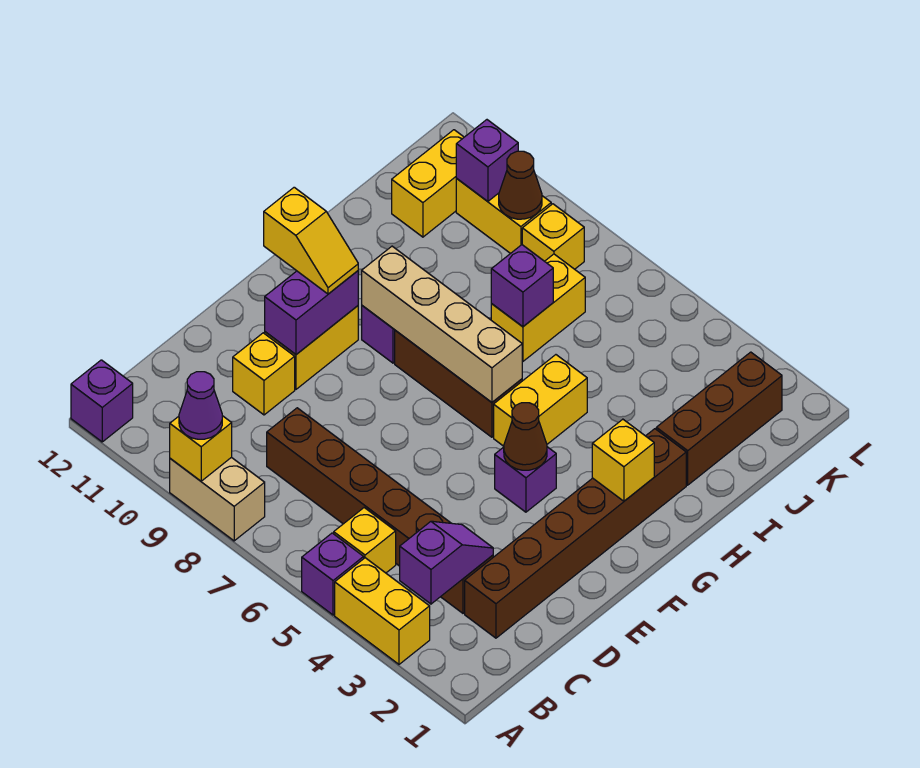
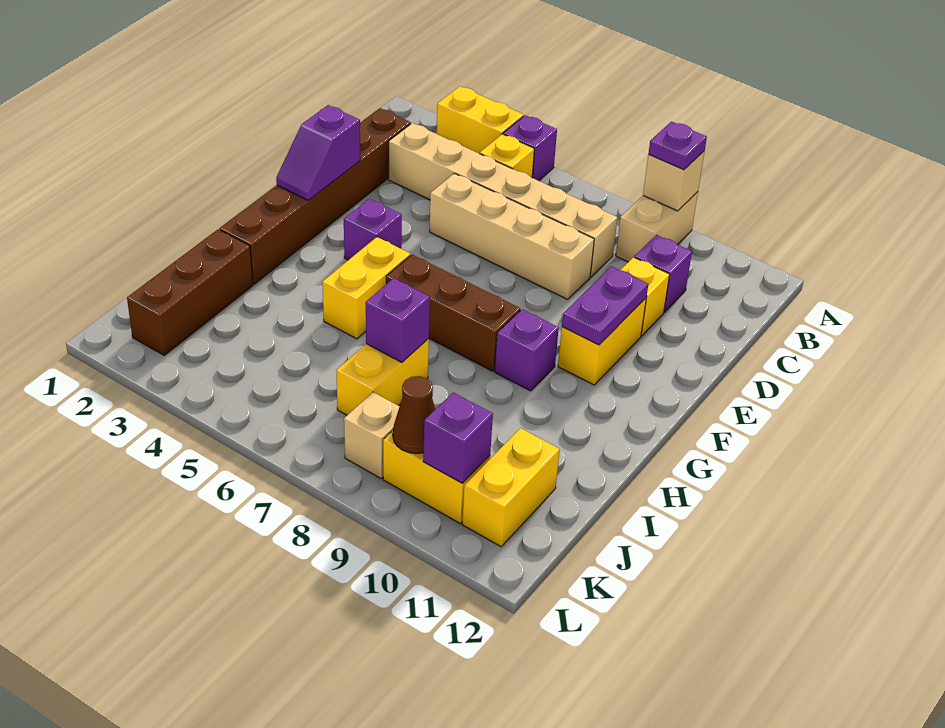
tan 1x2 brick [170,457,265,541] -> tan 1x2 brick turned to [616,192,698,262]
yellow 1x1 brick [170,416,232,481] -> tan 1x1 brick [643,151,705,211]
purple 1x1 cone [179,372,222,439] -> purple 1x1 plate [648,122,707,170]
purple 1x1 brick [71,360,133,442] -> purple 1x1 brick moved to [634,235,692,312]
purple 1x2 slope [400,521,493,604] -> purple 1x2 slope moved to [276,105,360,200]
brown 1x6 brick [267,408,493,613] -> tan 1x6 brick [389,123,618,277]
purple 1x2 brick [265,271,358,354] -> purple 1x2 plate [562,266,648,345]
brown 1x1 cone [504,403,547,470] -> none
yellow 1x2 slope [264,187,358,294] -> none
yellow 1x1 brick [592,419,654,501] -> none
tan 1x4 brick [362,246,522,402] -> tan 1x4 brick moved to [430,173,594,299]
yellow 1x1 brick [522,204,584,269] -> tan 1x1 brick [344,392,399,478]

